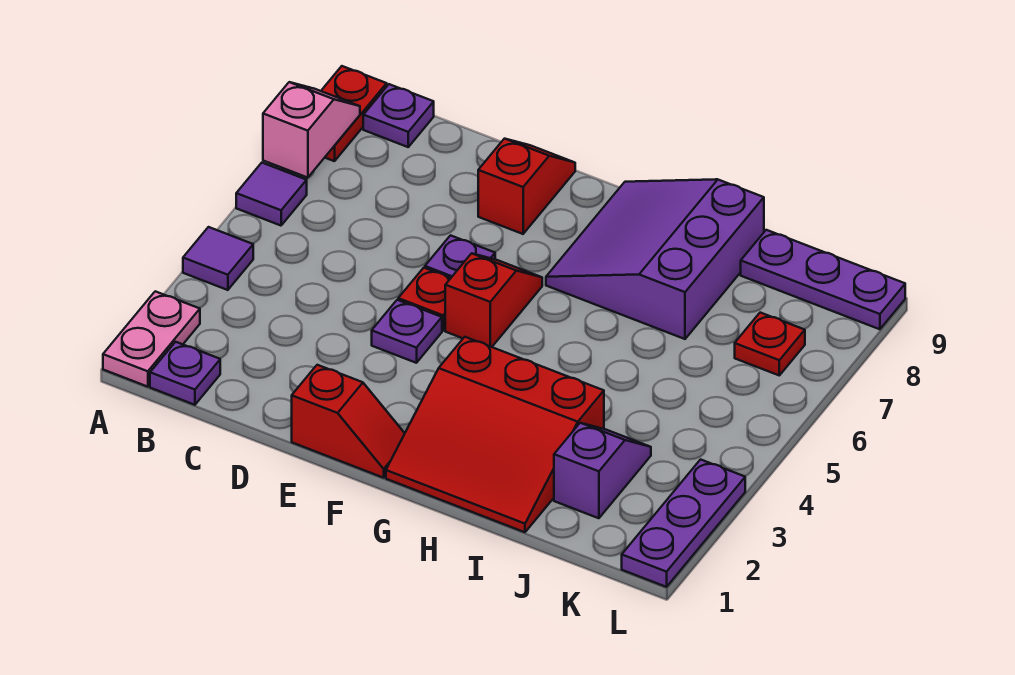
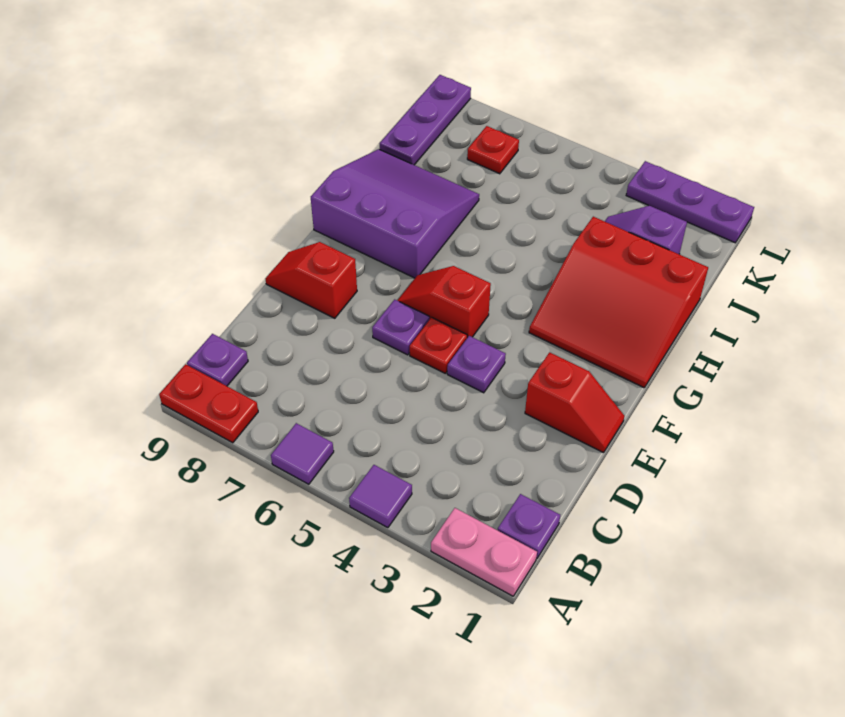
pink 1x2 slope [263,82,360,178] -> none
red 1x2 slope [292,365,405,478] -> red 1x2 slope turned to [525,352,624,453]
red 3x3 slope [386,337,604,532] -> red 3x3 slope turned to [529,217,708,388]
purple 3x3 slope [546,179,764,339] -> purple 3x3 slope turned to [311,149,479,278]

